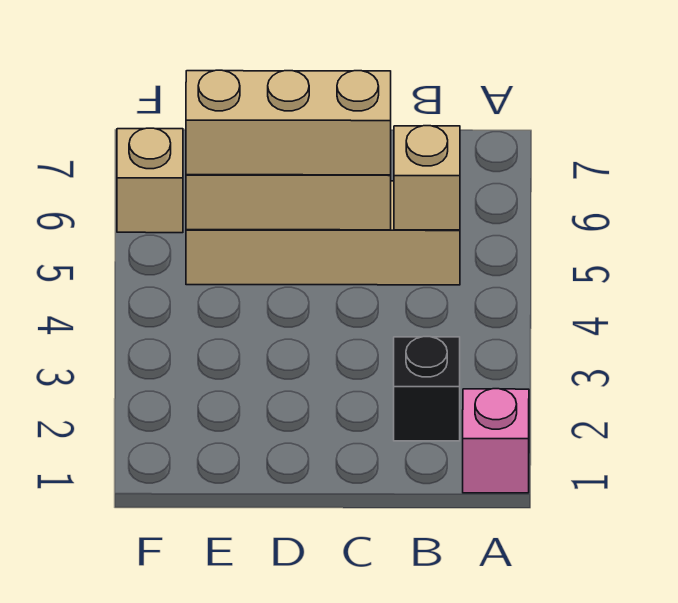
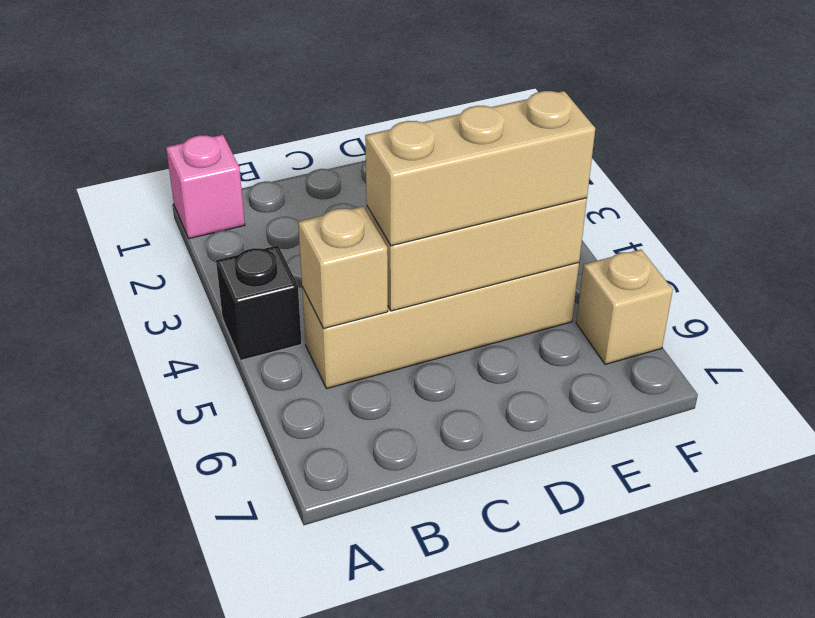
black 1x1 brick [394,337,460,441] -> black 1x1 brick moved to [216,245,302,360]

